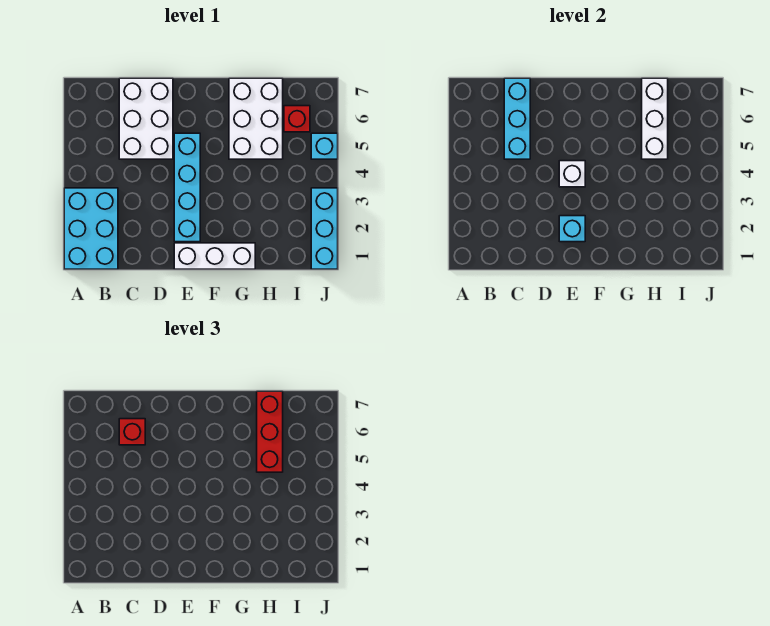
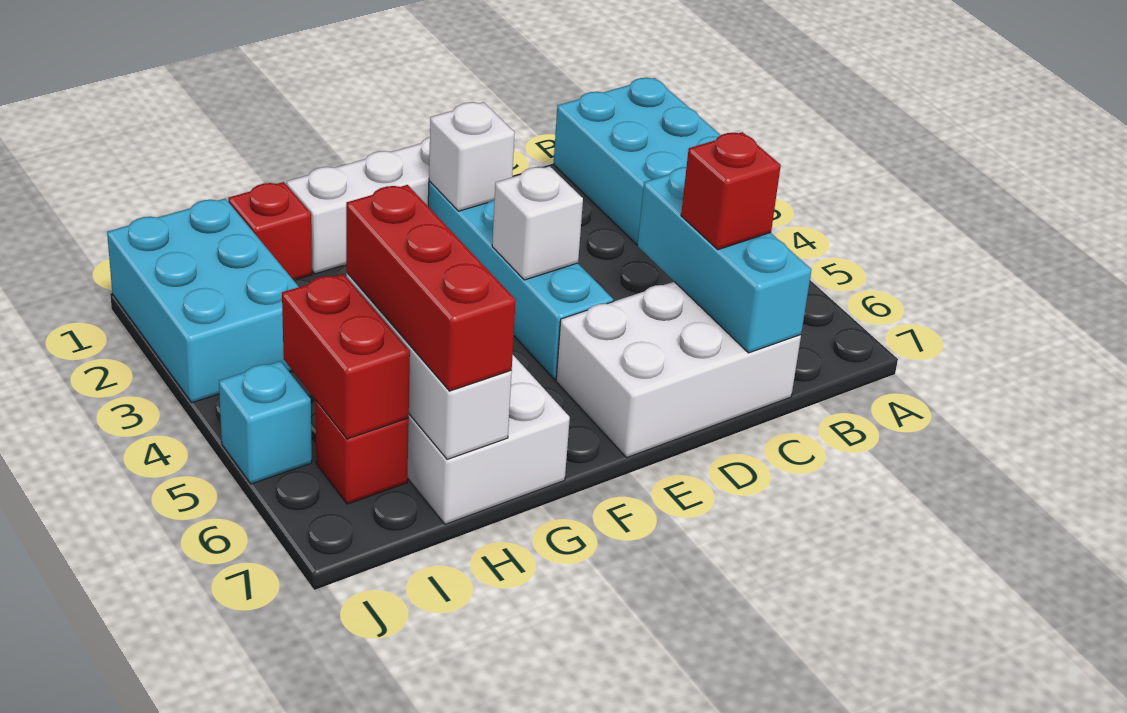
white 2x3 brick [119,78,173,159] -> white 2x3 brick turned to [556,282,801,457]
cyan 1x1 brick [559,216,585,242] -> white 1x1 brick [429,102,515,211]
none -> red 1x1 brick [228,182,312,280]
none -> red 1x2 brick [282,274,410,439]
cyan 1x3 brick [311,188,338,269] -> cyan 2x3 brick [107,199,299,403]

